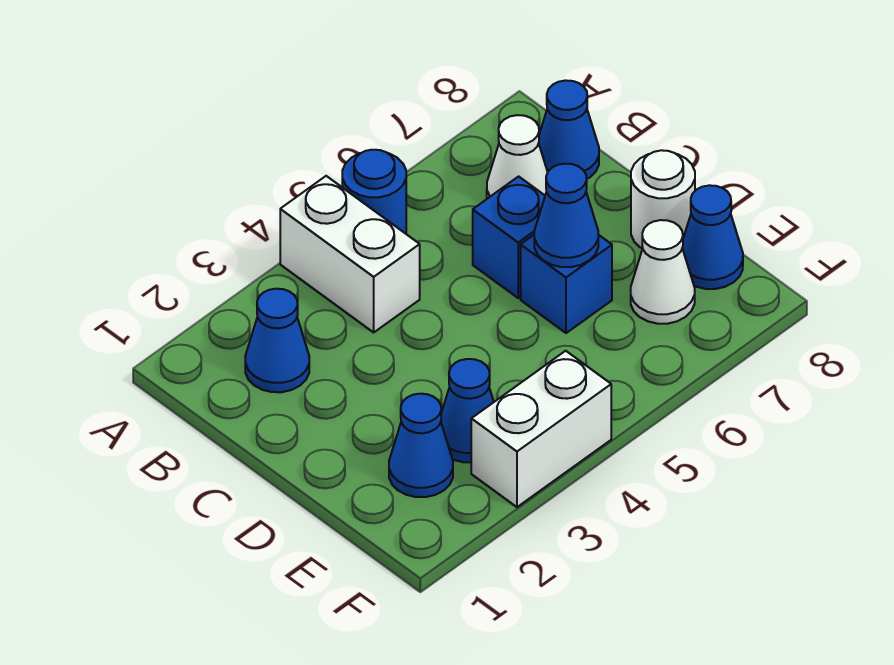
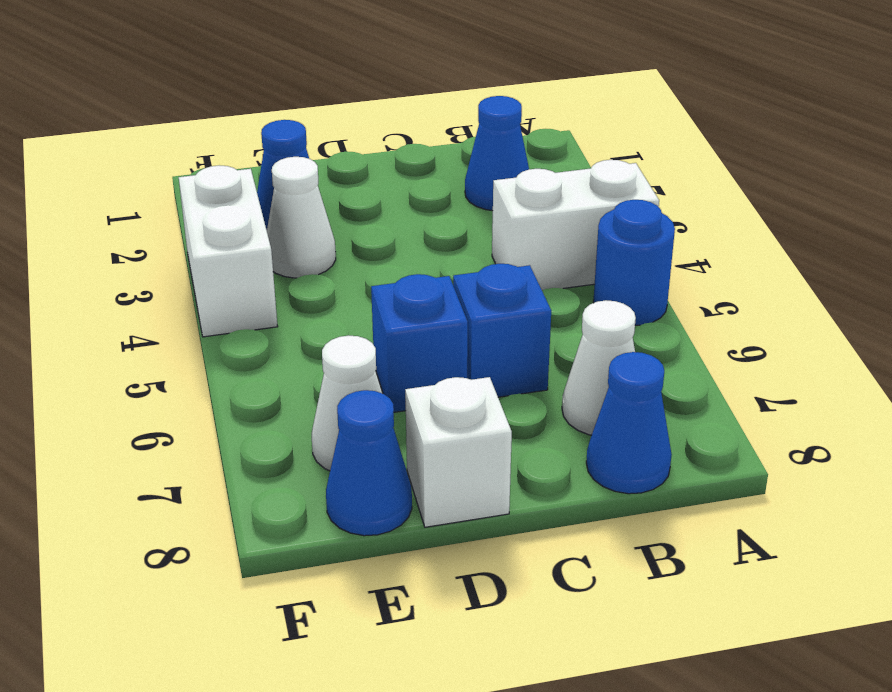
blue 1x1 cone [534,164,598,267] -> none
white 1x1 round brick [631,150,695,249] -> white 1x1 brick [405,377,512,527]
blue 1x1 cone [441,359,494,462] -> white 1x1 cone [267,157,336,278]

